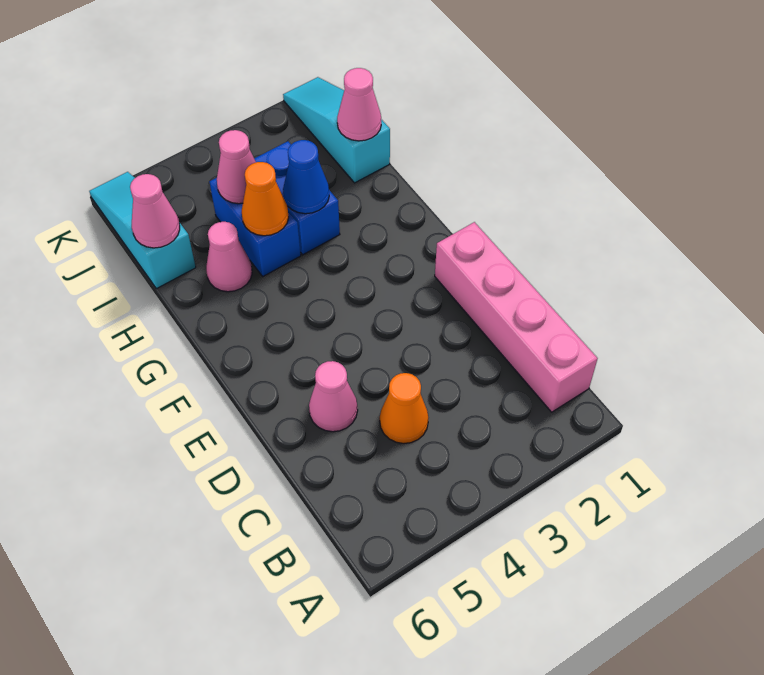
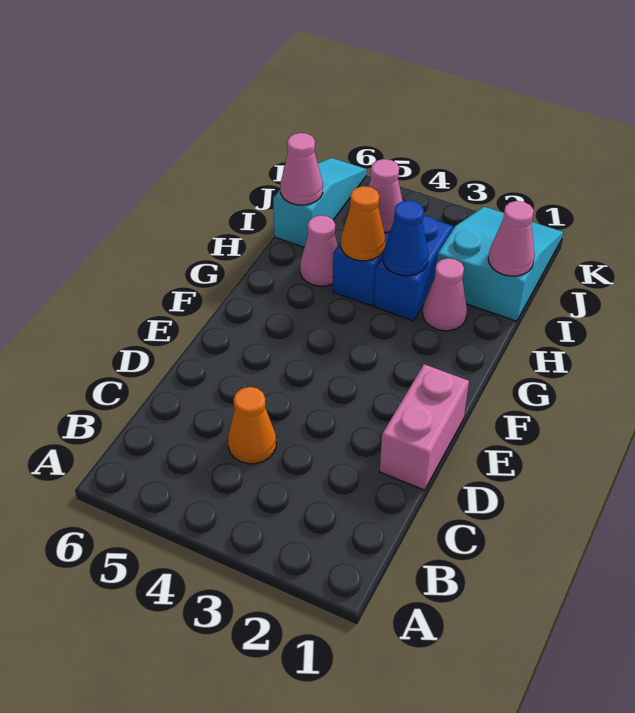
pink 1x4 brick [435,222,598,412] -> pink 1x2 brick [380,364,469,490]
pink 1x1 cone [309,361,358,432] -> pink 1x1 cone moved to [423,258,467,331]
cyan 1x3 slope [283,77,390,183] -> cyan 2x3 slope [437,207,563,321]

